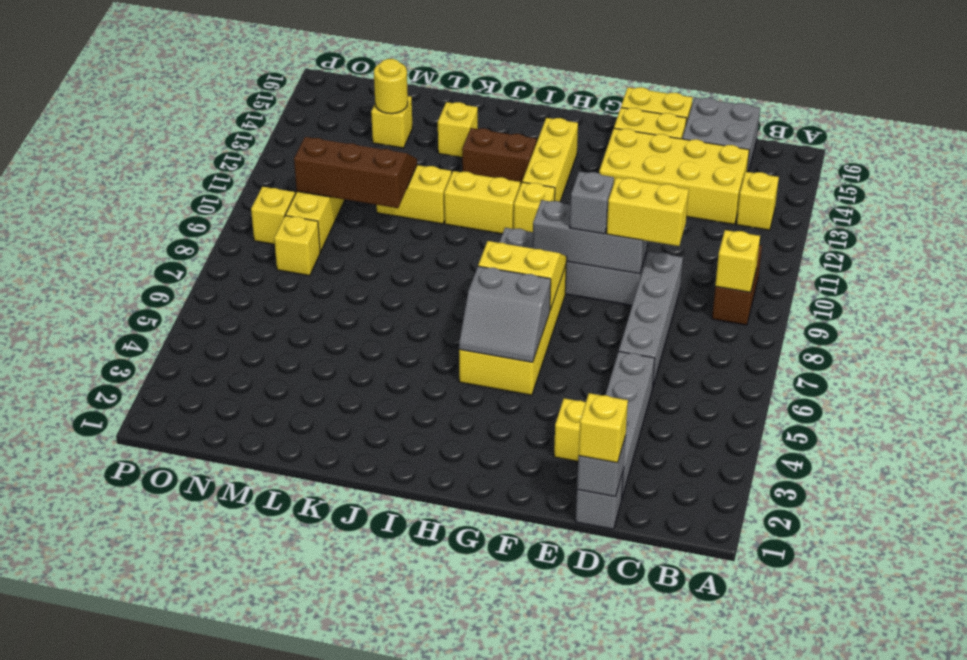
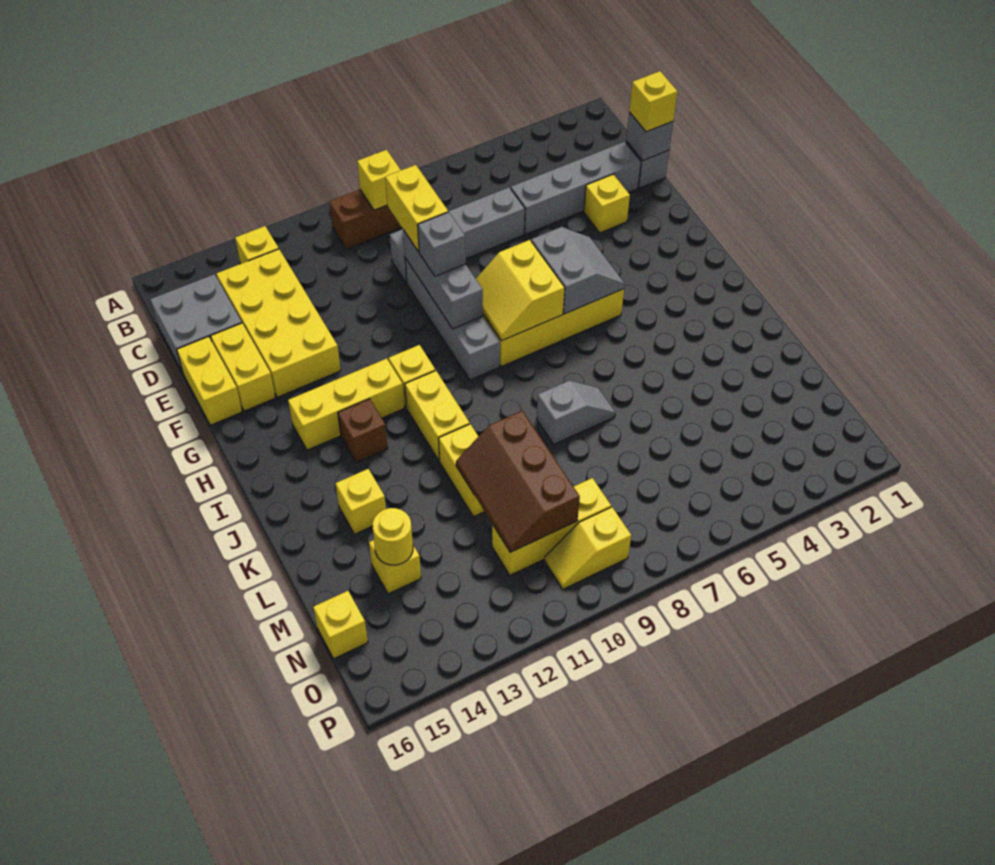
brown 1x2 brick [462,128,537,186] -> brown 1x1 brick [338,399,388,463]
none -> grey 1x2 slope [537,381,616,444]
yellow 1x1 brick [274,216,320,276] -> yellow 1x1 brick moved to [313,591,368,659]

